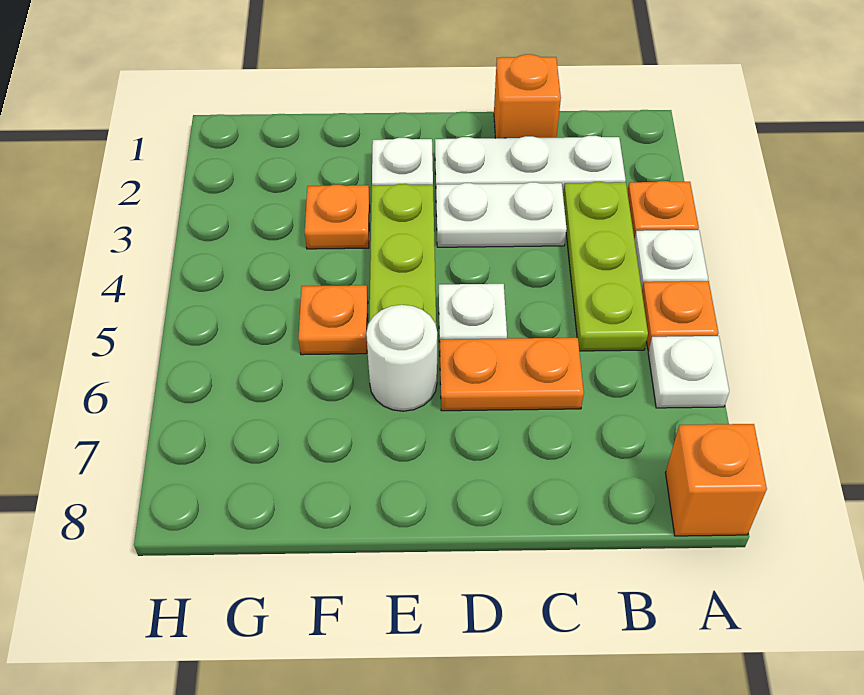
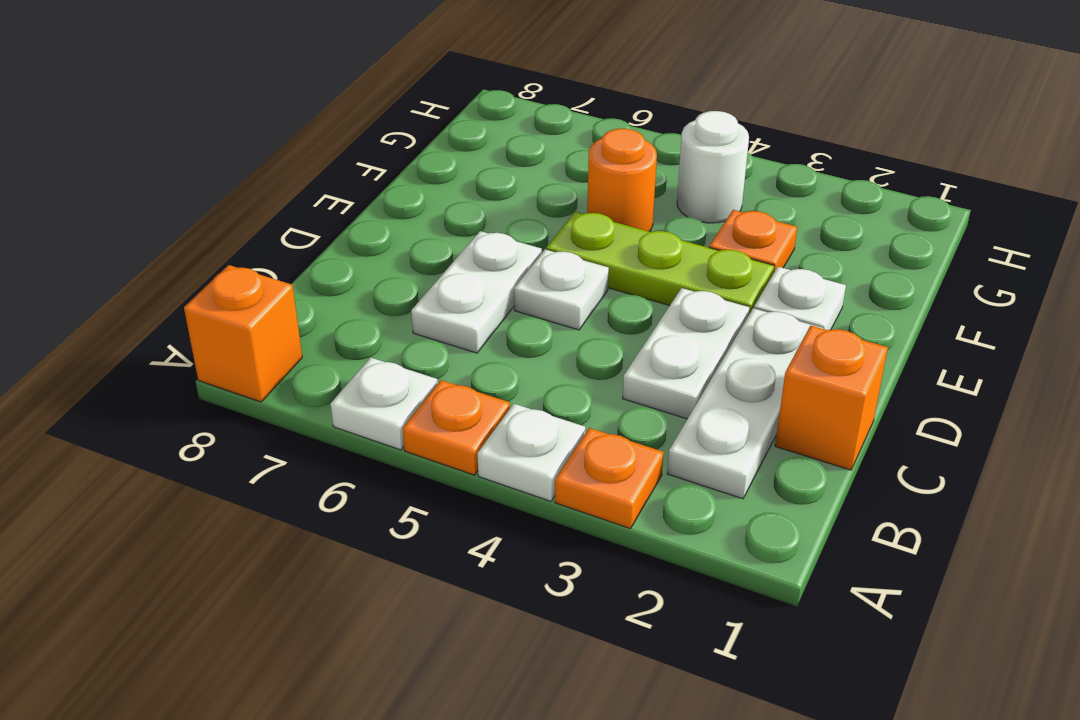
lime 1x3 plate [563,182,648,351] -> none
orange 1x2 plate [440,338,584,411] -> white 1x2 plate [411,231,542,353]
white 1x1 round brick [366,305,437,411] -> white 1x1 round brick moved to [677,111,749,223]
orange 1x1 plate [298,285,368,355] -> orange 1x1 round brick [587,129,657,232]

